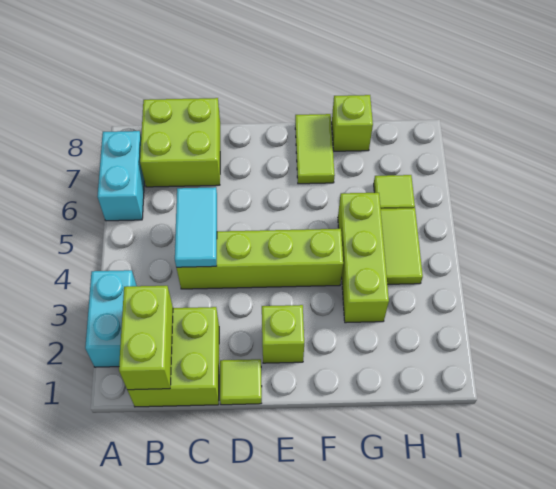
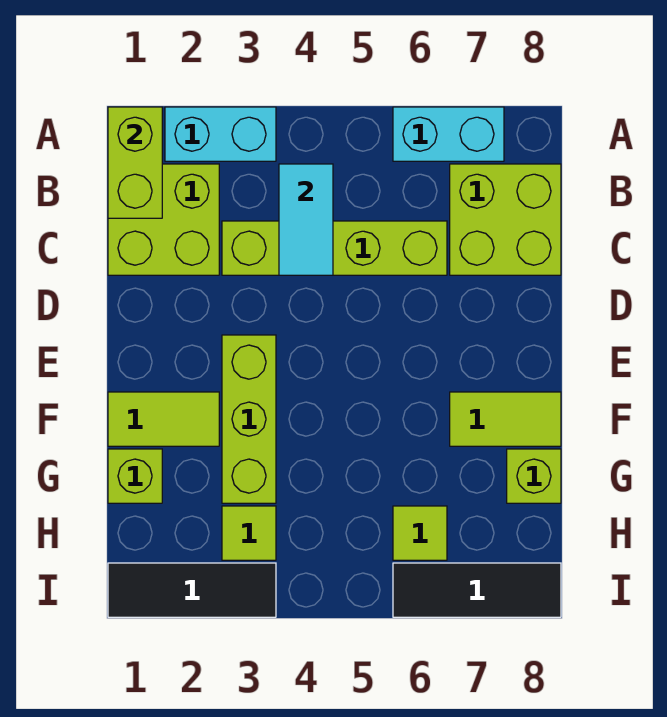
lime 1x2 brick [119,286,173,390] -> lime 1x2 brick turned to [108,107,162,218]
lime 1x4 brick [177,229,343,289] -> lime 1x4 brick turned to [222,221,447,275]
cyan 1x2 tile [175,187,217,267] -> cyan 1x2 tile turned to [279,164,333,275]
lime 1x1 tile [220,359,262,405] -> lime 1x1 tile moved to [222,506,276,560]
lime 1x1 brick [262,305,304,363] -> lime 1x1 brick moved to [108,449,162,503]
lime 1x3 brick [338,193,389,323] -> lime 1x3 brick turned to [222,335,276,503]
lime 1x2 tile [381,208,423,284] -> lime 1x2 tile moved to [108,392,219,446]
none -> black 1x3 tile [108,563,276,617]
none -> black 1x3 tile [393,563,561,617]

